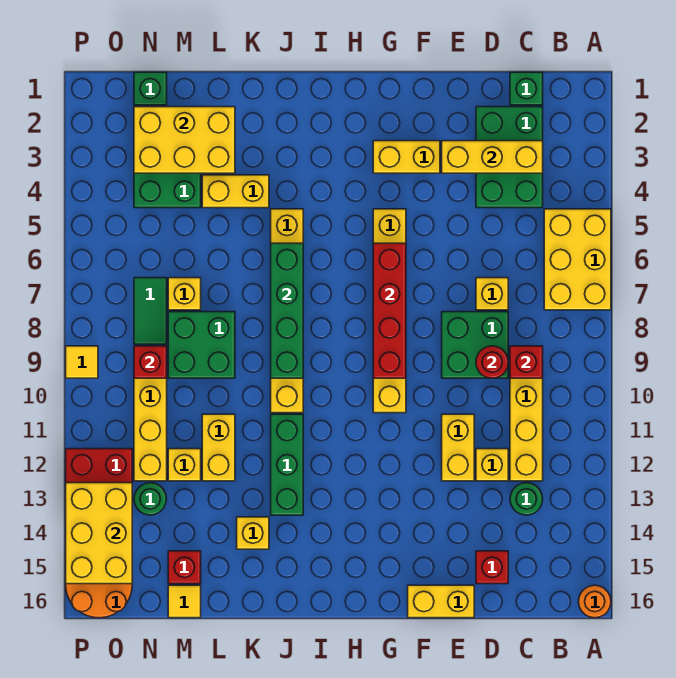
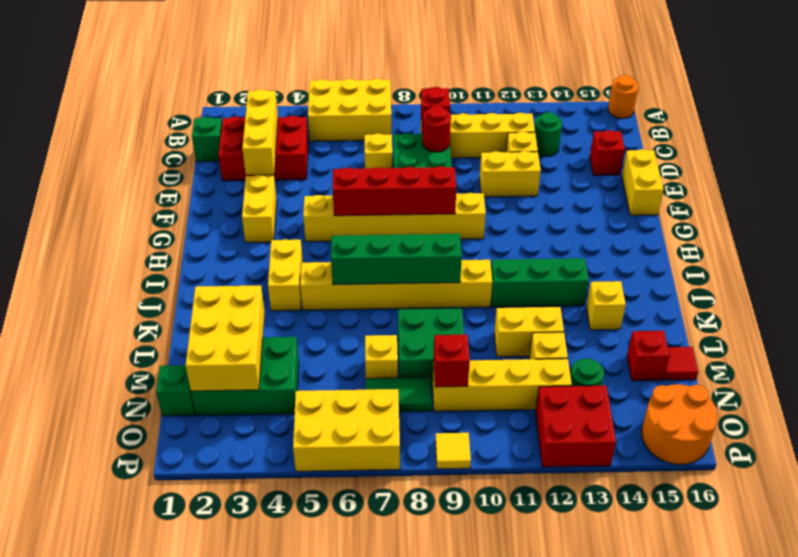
green 2x3 brick [476,107,543,208] -> red 2x3 brick [218,116,308,181]
yellow 1x2 brick [202,175,269,208] -> yellow 1x2 brick moved to [268,239,303,311]
yellow 1x1 tile [168,585,201,618] -> red 1x1 tile [664,347,698,380]
yellow 2x3 brick [66,483,132,584] -> yellow 2x3 brick moved to [293,389,400,471]

